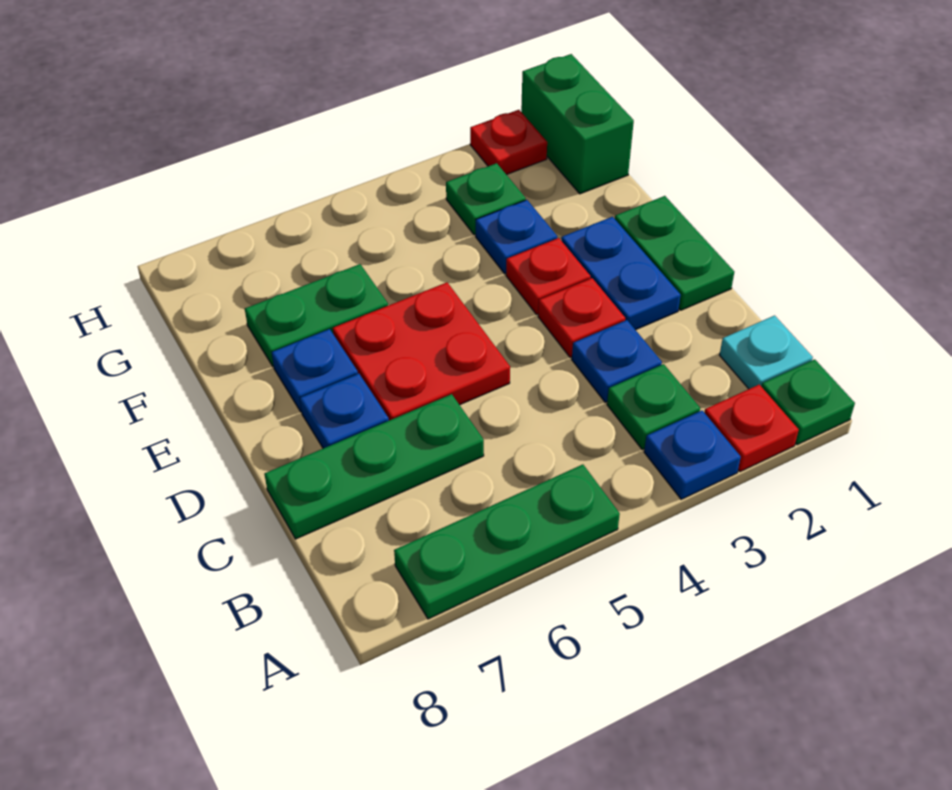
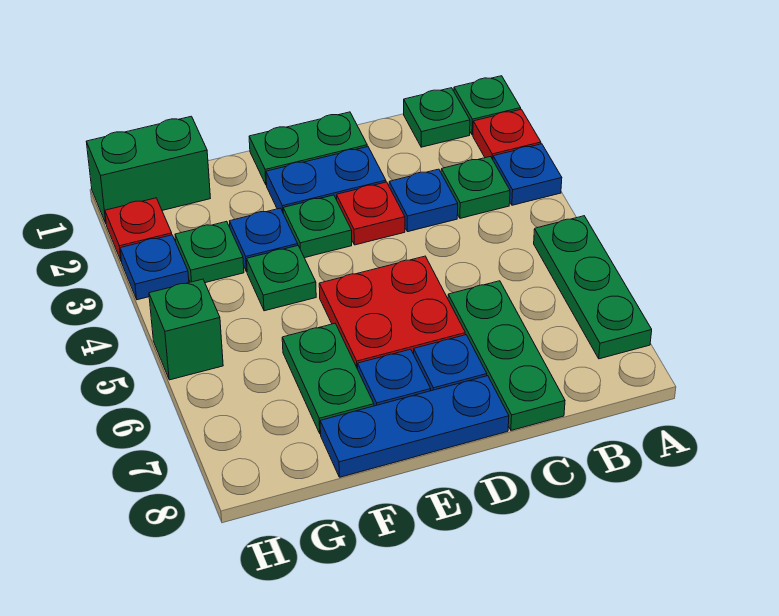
cyan 1x1 plate [720,316,813,389] -> green 1x1 plate [404,88,470,147]
none -> blue 1x3 plate [320,376,509,477]
red 1x1 plate [506,238,591,315] -> green 1x1 plate [283,195,352,258]
none -> green 1x1 plate [247,246,316,311]
none -> blue 1x1 plate [120,235,189,300]
none -> green 1x1 brick [149,279,223,380]

